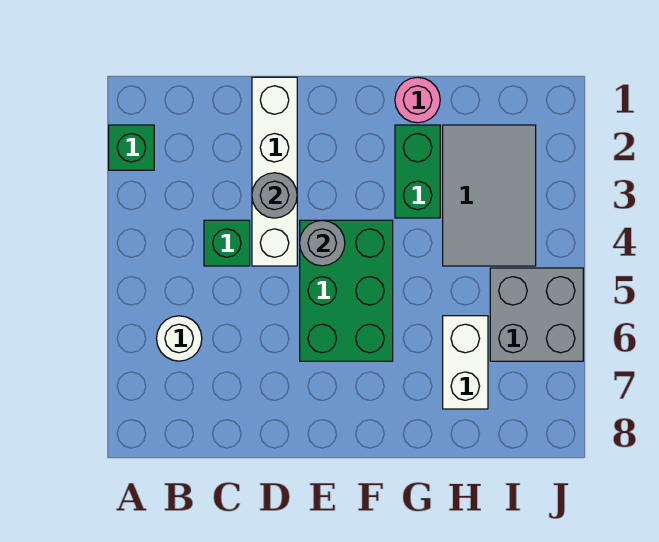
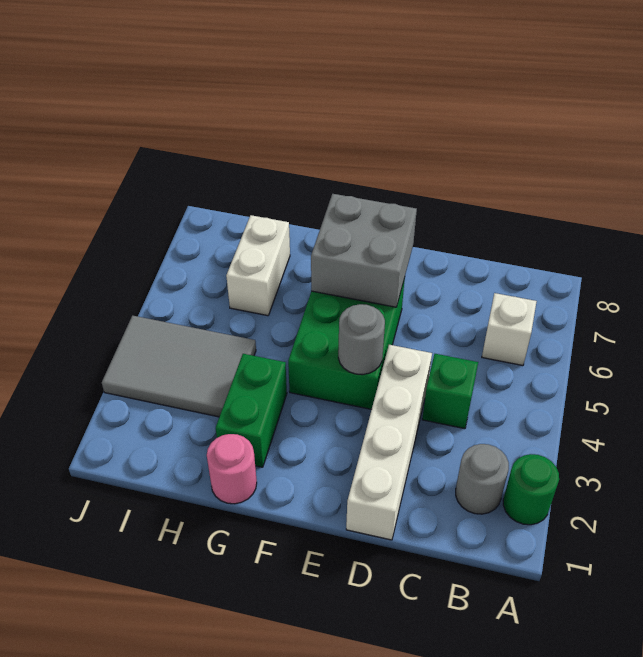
green 1x1 brick [109,125,154,170] -> green 1x1 round brick [503,454,559,525]
white 1x1 round brick [157,316,202,361] -> white 1x1 brick [482,293,537,366]
grey 1x1 round brick [252,173,297,218] -> grey 1x1 round brick moved to [456,444,509,514]
grey 2x3 tile [443,125,536,266] -> grey 2x3 tile turned to [102,316,256,417]
grey 2x2 brick [490,268,583,361] -> grey 2x2 brick moved to [311,194,417,307]

